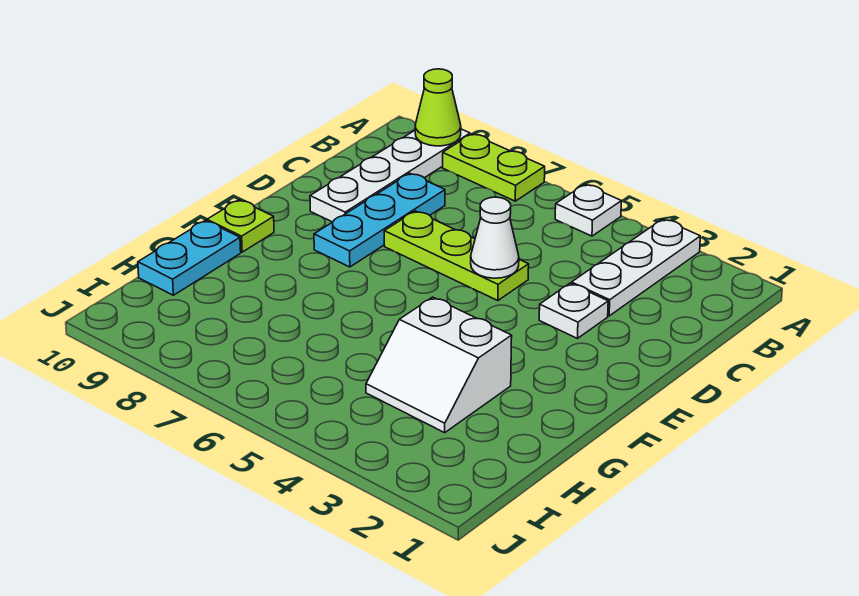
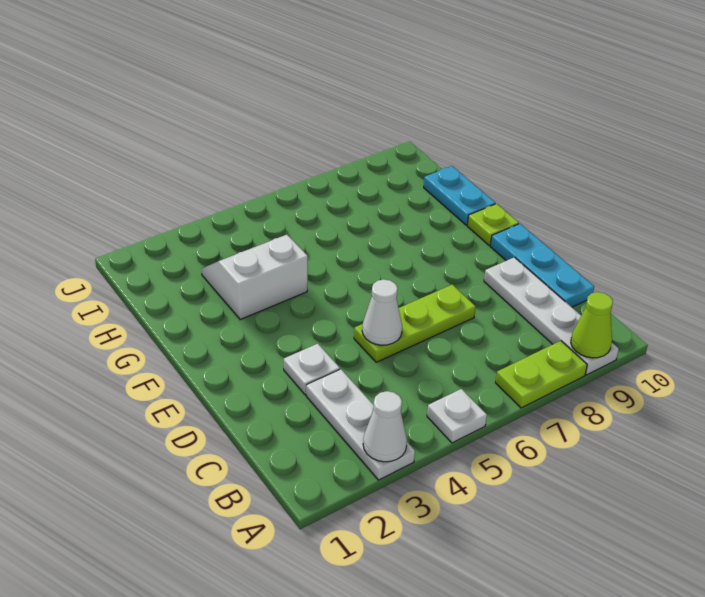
none -> white 1x1 cone [363,391,407,462]
cyan 1x3 plate [314,173,445,267] -> cyan 1x3 plate moved to [490,224,594,307]

